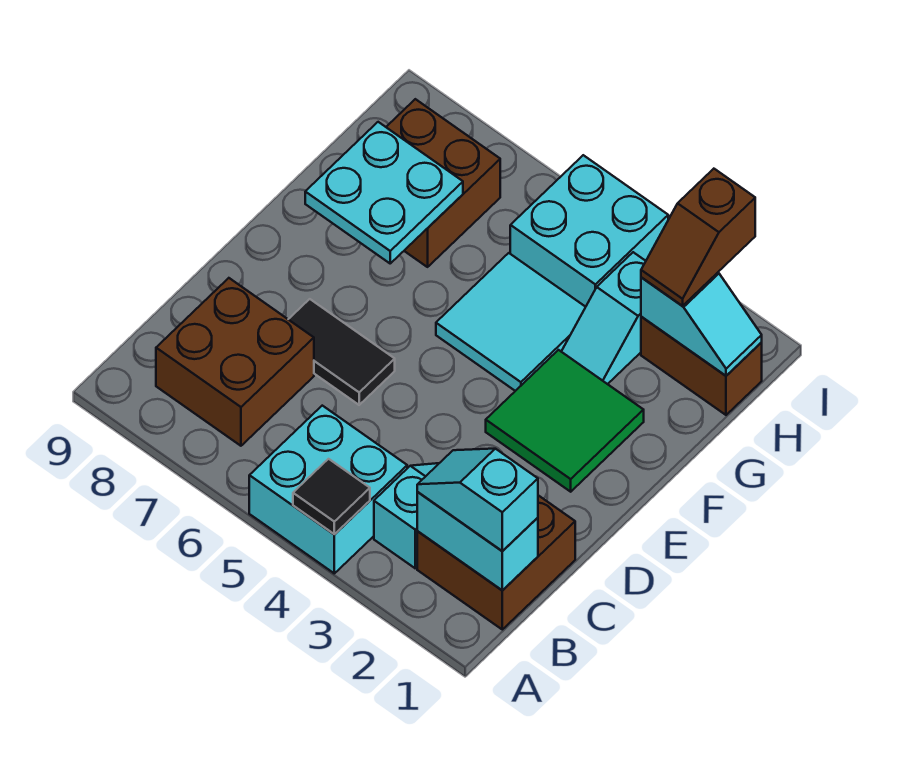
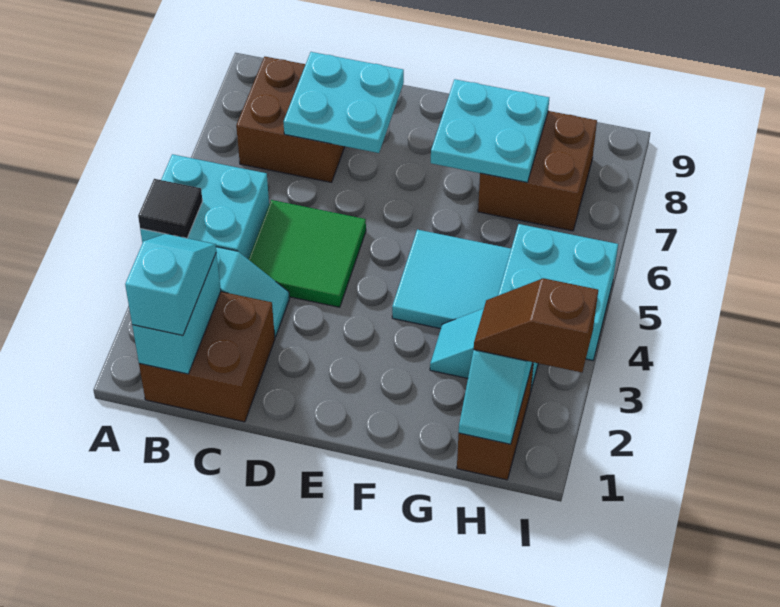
none -> cyan 2x2 plate [283,52,404,153]
black 1x2 tile [288,299,395,405] -> none
green 2x2 tile [486,350,644,492] -> green 2x2 tile moved to [248,200,366,307]

